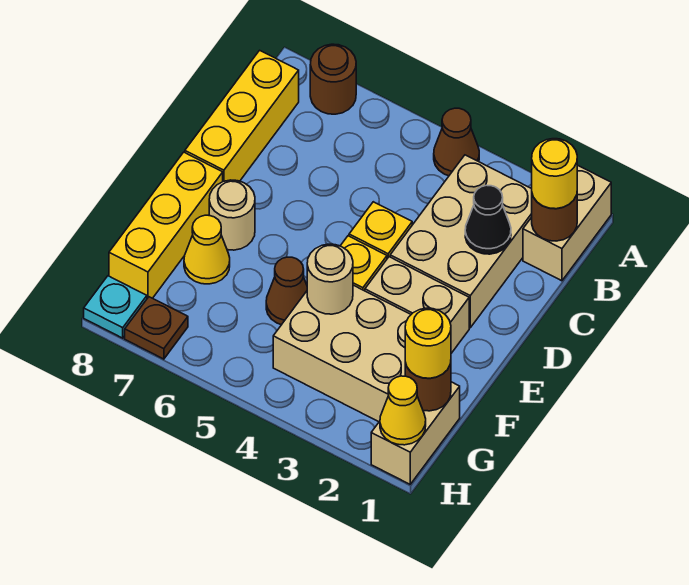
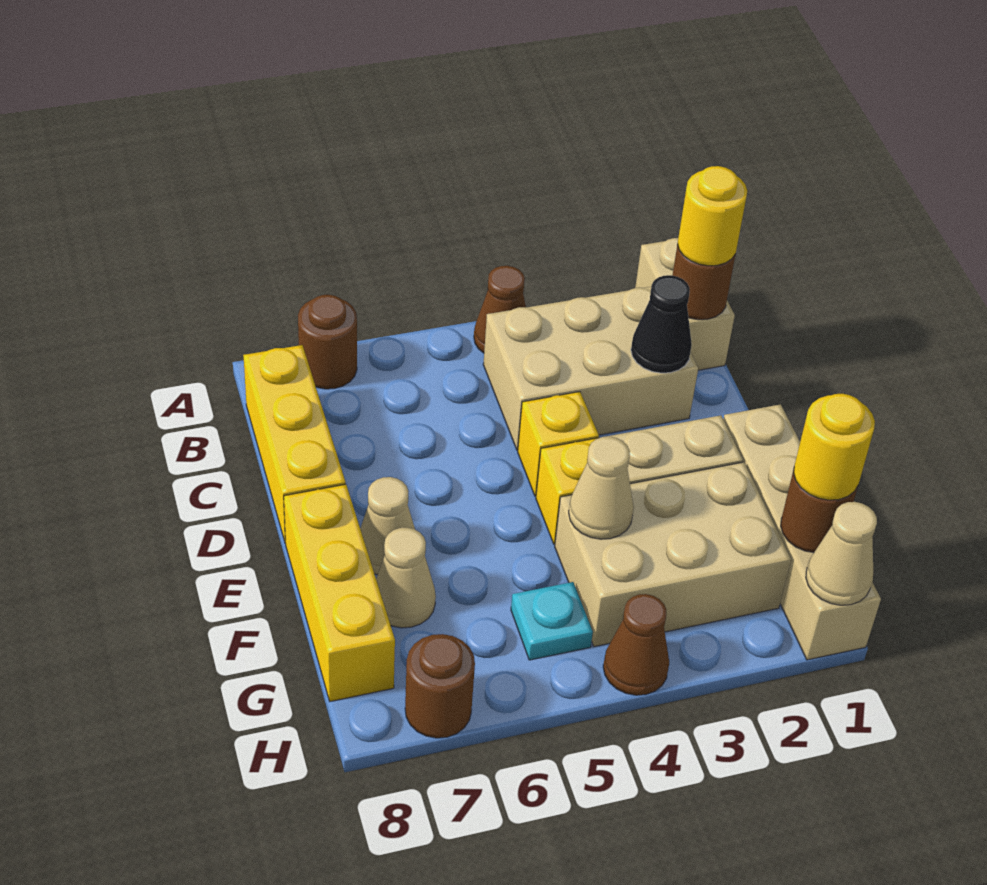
tan 2x3 brick [390,155,532,328] -> tan 2x3 brick turned to [483,287,698,450]
tan 1x1 round brick [209,180,255,250] -> tan 1x1 cone [360,477,415,575]
tan 1x1 round brick [307,244,353,314] -> tan 1x1 cone [569,437,634,539]
brown 1x1 cone [266,257,307,325] -> brown 1x1 cone moved to [603,594,669,695]
yellow 1x1 cone [184,215,230,284] -> tan 1x1 cone [376,528,436,628]
tan 1x2 brick [371,382,460,484] -> tan 1x4 brick [723,404,881,660]
yellow 1x1 cone [380,376,426,445] -> tan 1x1 cone [806,502,877,605]
brown 1x1 plate [125,297,188,359] -> brown 1x1 round brick [405,634,475,738]
cyan 1x1 plate [84,276,147,338] -> cyan 1x1 plate moved to [511,582,593,660]

